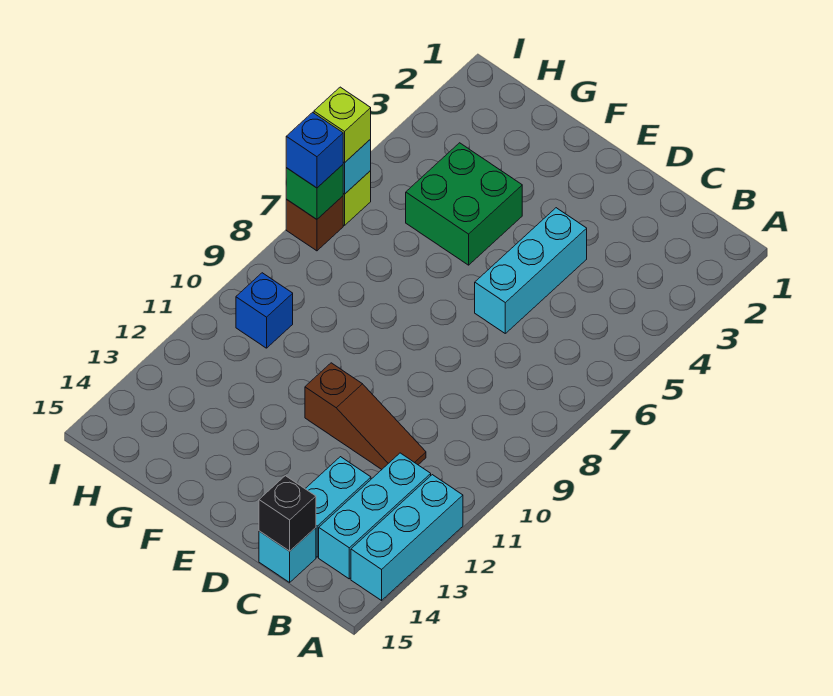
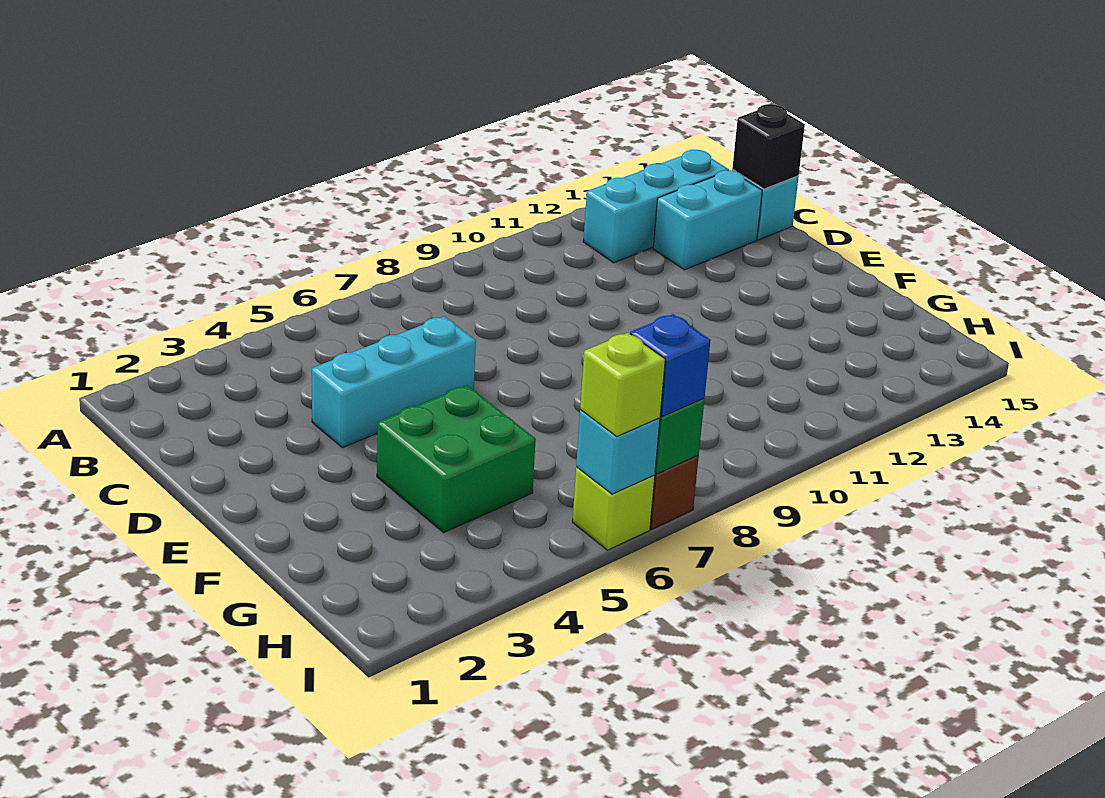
cyan 1x3 brick [351,475,463,600] -> none
brown 1x3 slope [305,363,426,469] -> none
blue 1x1 brick [236,273,293,348] -> none

